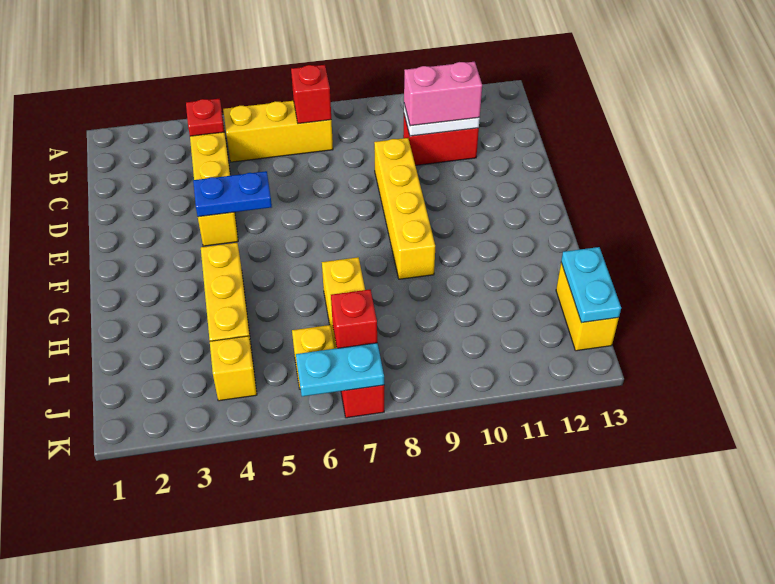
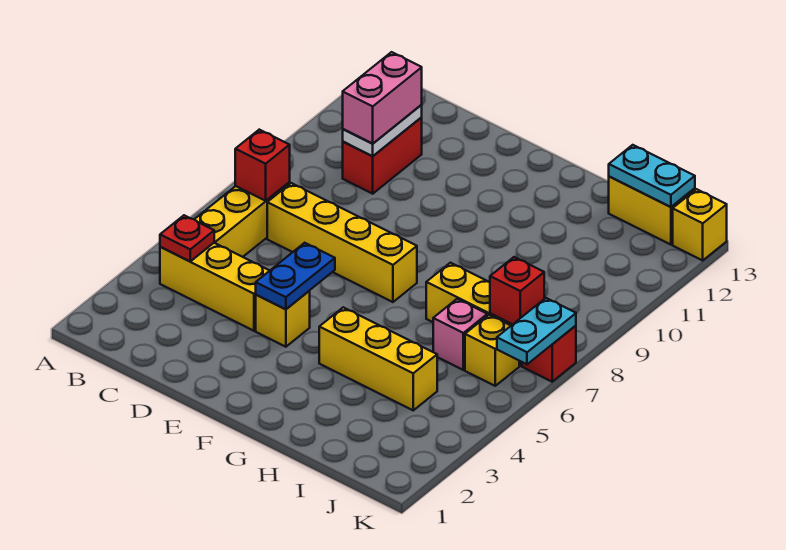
yellow 1x4 brick [374,138,435,279] -> yellow 1x4 brick moved to [267,183,417,302]
none -> pink 1x1 brick [433,299,487,370]
yellow 1x1 brick [210,336,257,401] -> yellow 1x1 brick moved to [673,189,727,260]

